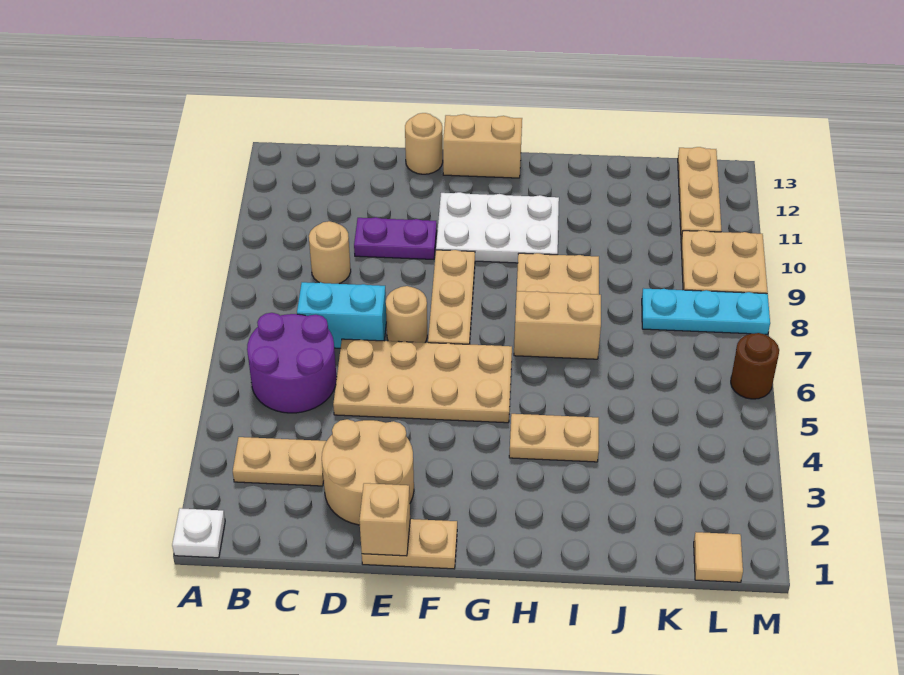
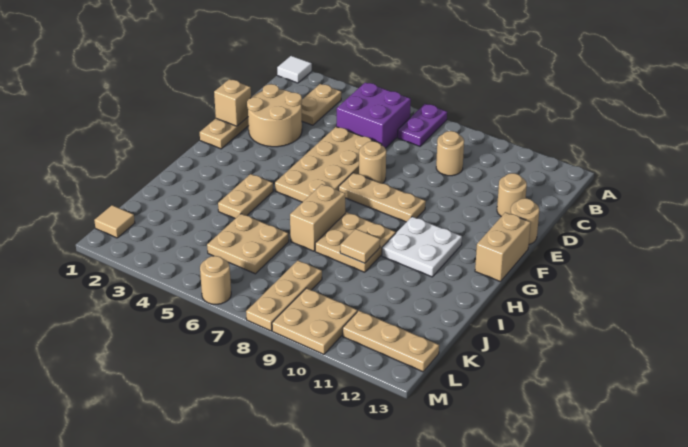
white 1x1 plate [172,508,225,558] -> white 1x1 tile [277,56,312,83]
purple 2x2 round brick [247,313,336,413] -> purple 2x2 brick [337,82,411,148]
cyan 1x2 brick [297,282,386,348] -> none
purple 1x2 plate [354,217,437,259] -> purple 1x2 plate moved to [398,104,447,146]
none -> tan 1x1 round brick [497,173,527,216]
white 2x3 plate [436,192,559,263] -> white 2x2 plate [382,217,462,277]
none -> tan 1x1 tile [340,229,380,263]
none -> tan 2x2 plate [207,214,289,274]
cyan 1x3 plate [642,288,770,334] -> tan 1x3 plate [246,261,322,331]
brown 1x1 round brick [731,333,779,399] -> tan 1x1 round brick [200,256,231,304]

